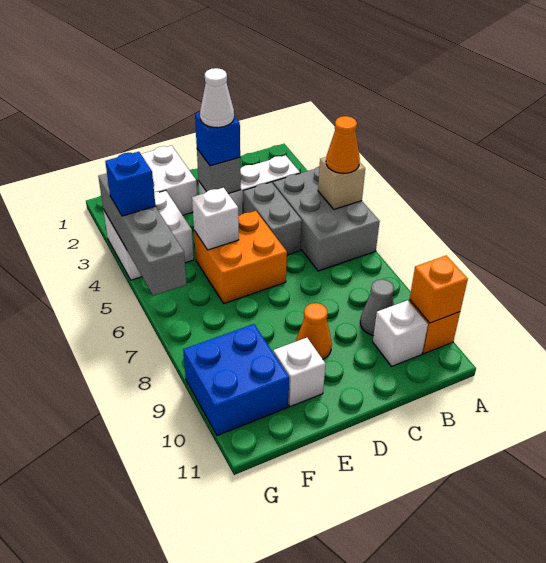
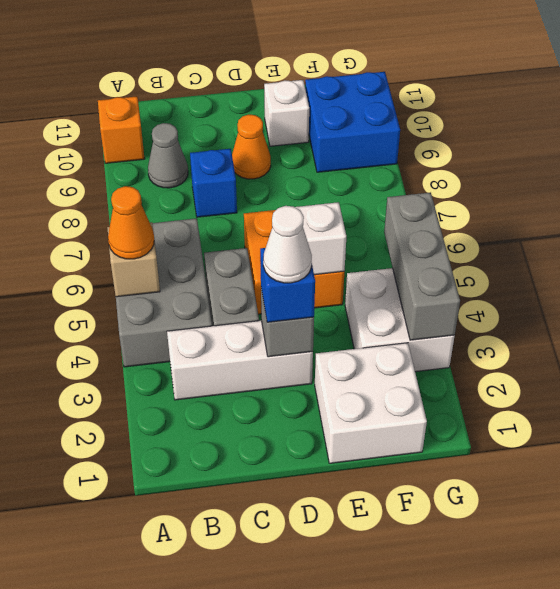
orange 1x1 brick [410,256,468,323] -> none
white 1x1 brick [373,300,428,366] -> none
grey 1x4 brick [98,173,187,296] -> grey 1x3 brick [384,192,460,340]
blue 1x1 brick [105,152,155,216] -> blue 1x1 brick moved to [190,149,237,217]

